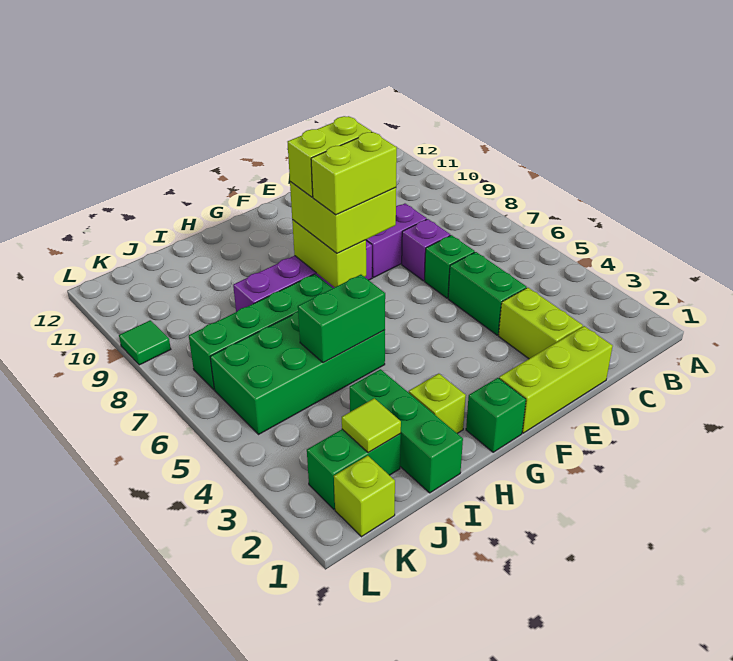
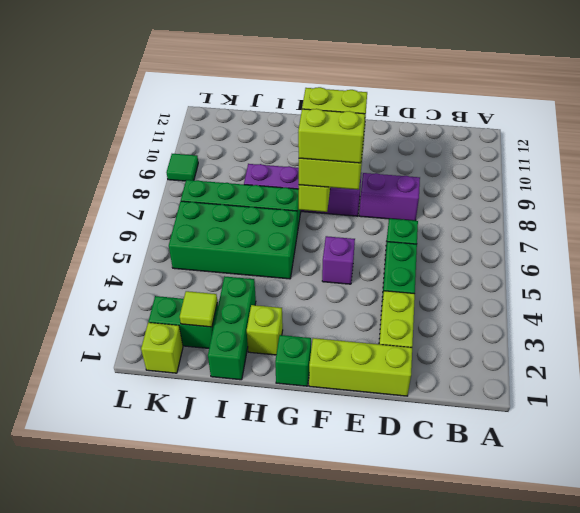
purple 1x1 brick [402,219,450,281] -> purple 1x1 brick moved to [322,236,355,284]
green 1x2 brick [298,275,385,363] -> none

